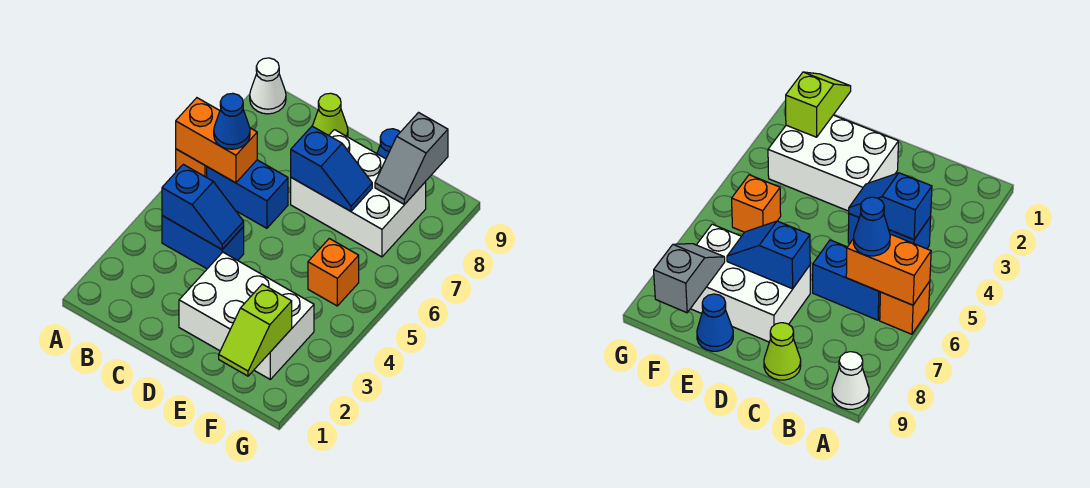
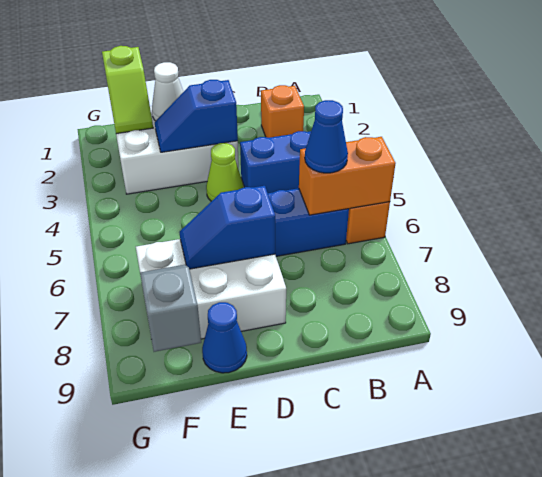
white 1x1 cone [250,58,286,114] -> white 1x1 cone moved to [152,62,183,121]
blue 1x2 slope [162,164,244,249] -> blue 1x2 slope moved to [155,80,238,152]
lime 1x1 cone [313,93,348,137] -> lime 1x1 cone moved to [206,143,243,201]
lime 1x2 slope [219,284,292,376] -> lime 1x2 slope turned to [102,46,153,134]
orange 1x1 brick [308,239,359,306] -> orange 1x1 brick moved to [261,85,304,138]

